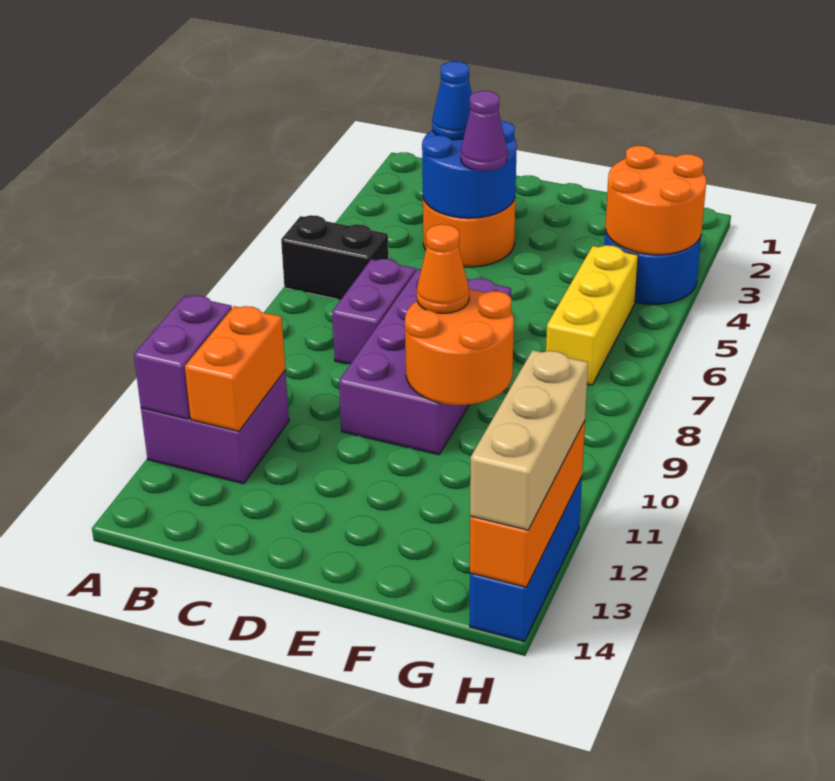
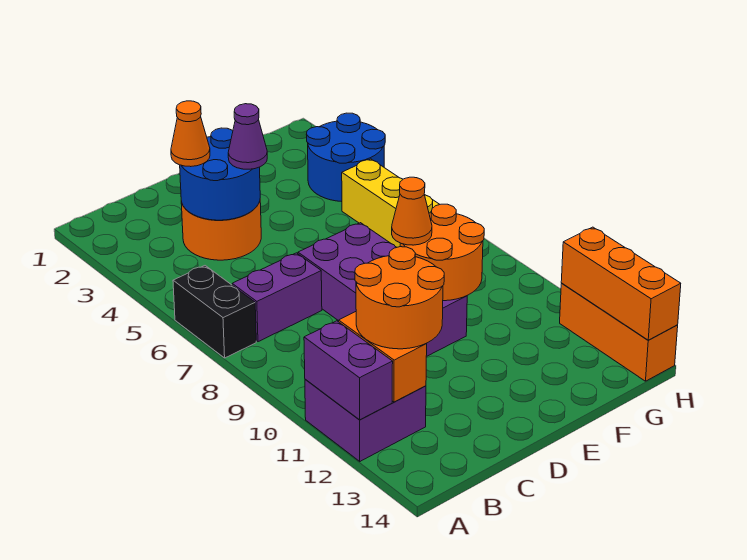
black 1x2 brick [281,215,388,299] -> black 1x2 brick turned to [173,266,256,358]
blue 1x1 cone [432,61,472,140] -> orange 1x1 cone [171,101,210,167]
purple 1x2 brick [332,259,416,364] -> purple 1x2 brick turned to [232,253,322,342]
orange 2x2 round brick [605,146,706,255] -> orange 2x2 round brick moved to [355,247,444,349]
blue 1x3 brick [470,477,582,642] -> orange 1x3 brick [560,284,678,381]
tan 1x3 brick [470,350,588,530] -> none

